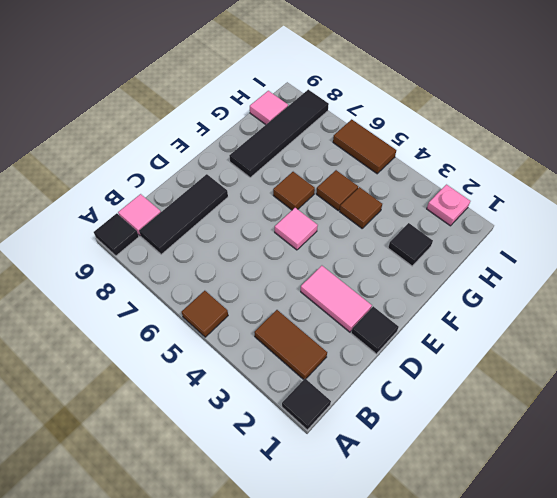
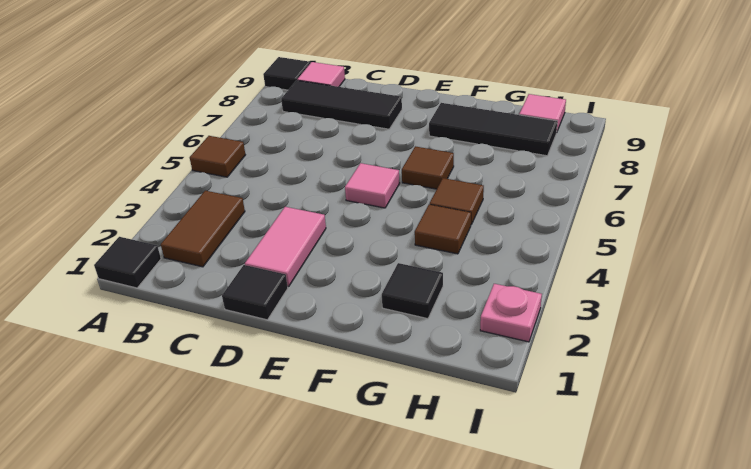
black 1x4 tile [229,90,329,177] -> black 1x3 tile [429,103,557,156]
brown 1x2 tile [333,119,396,174] -> none

